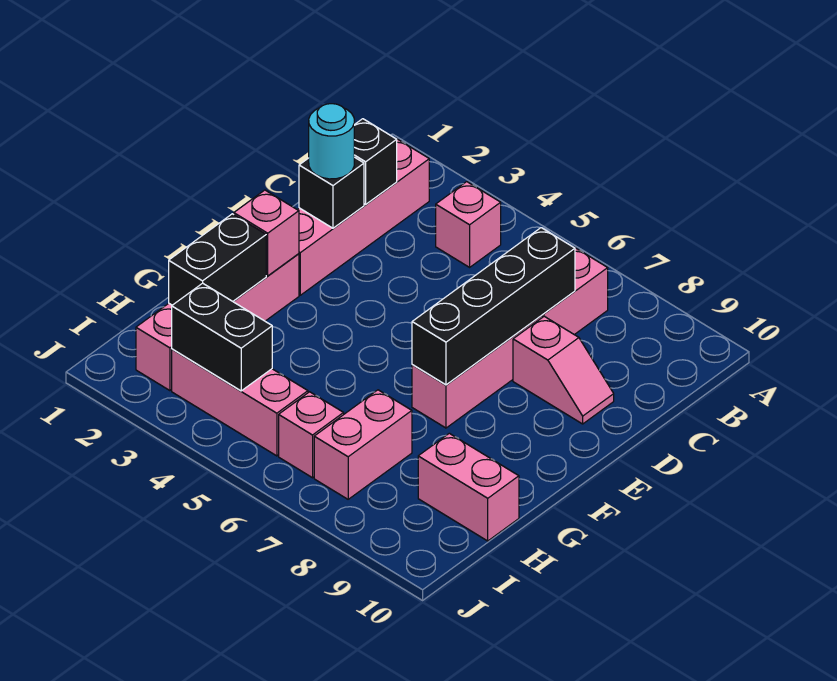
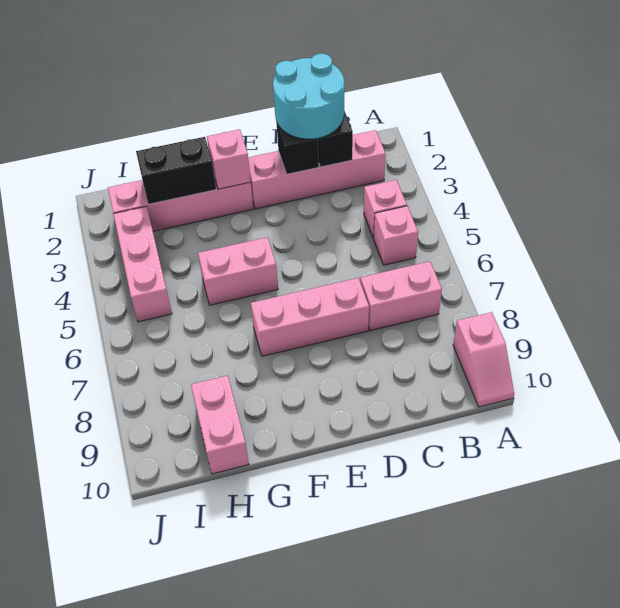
black 1x4 brick [412,228,575,385] -> none
cyan 1x1 round brick [309,104,354,179] -> cyan 2x2 round brick [273,54,344,139]
pink 1x2 slope [513,316,614,424] -> pink 1x2 slope moved to [453,312,514,407]
pink 1x2 brick [314,390,412,499] -> pink 1x2 brick moved to [198,237,278,305]
black 1x2 brick [172,283,272,391] -> none
pink 1x1 brick [279,392,344,478] -> pink 1x1 brick moved to [374,206,418,265]

